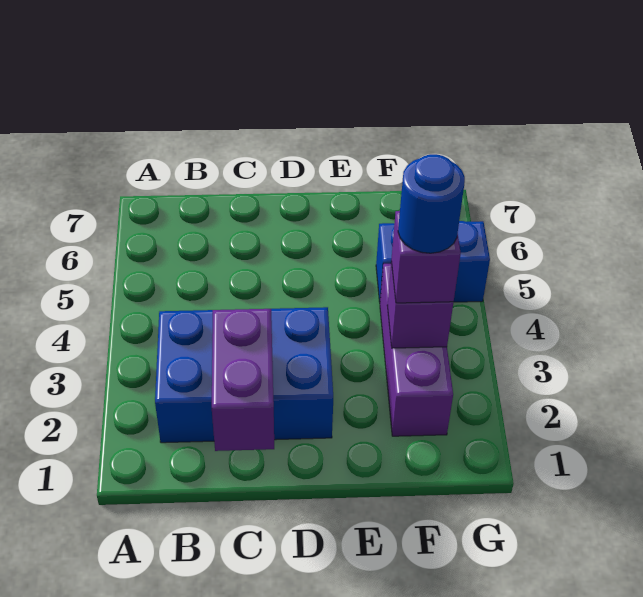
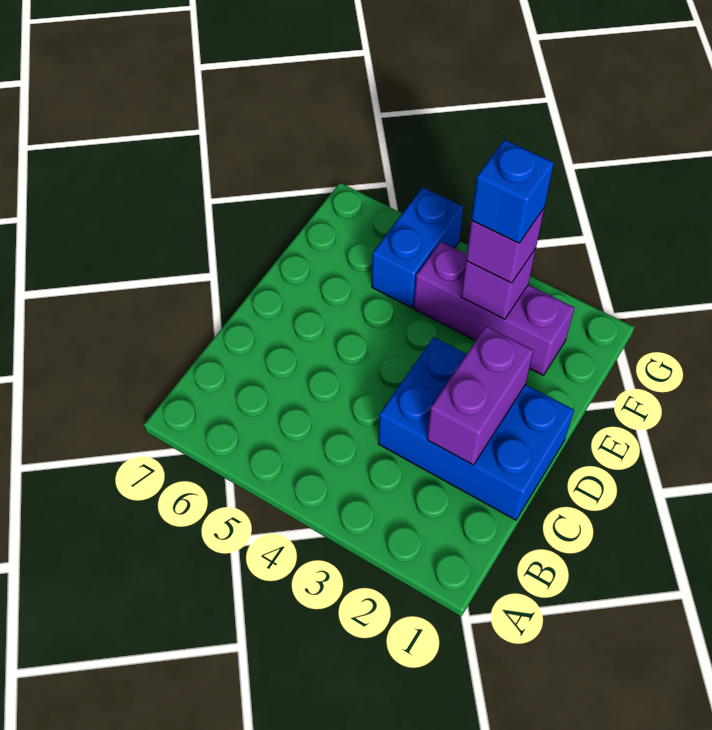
blue 2x3 brick [155,307,333,443] -> blue 2x3 brick turned to [378,337,574,520]
purple 1x2 brick [212,309,274,451] -> purple 1x2 brick turned to [427,326,533,465]
blue 1x1 round brick [398,154,465,253] -> blue 1x1 brick [471,140,554,243]

